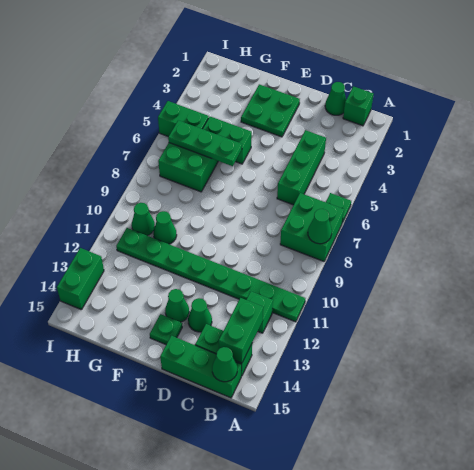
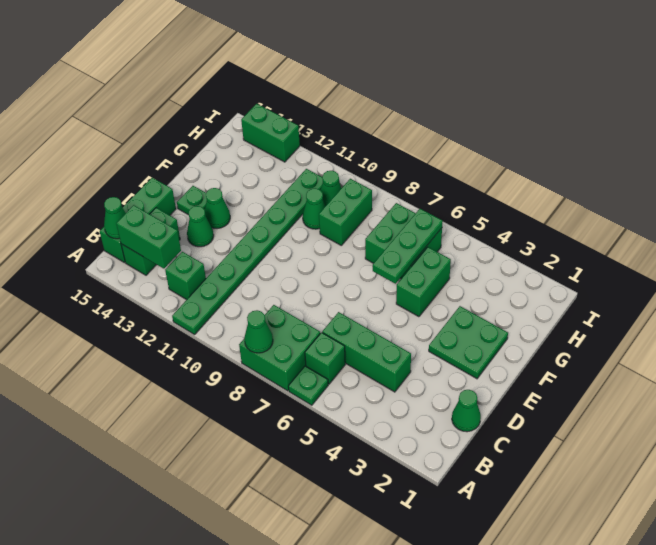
green 1x1 brick [343,86,373,126] -> green 1x1 brick moved to [305,333,345,384]
green 1x2 brick [158,101,209,137] -> green 1x2 brick moved to [319,179,372,245]

